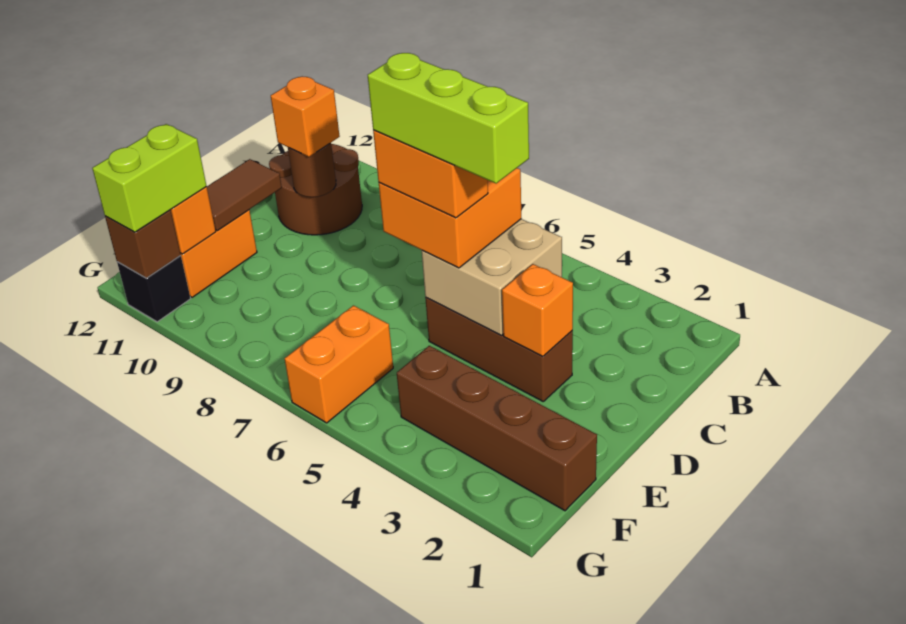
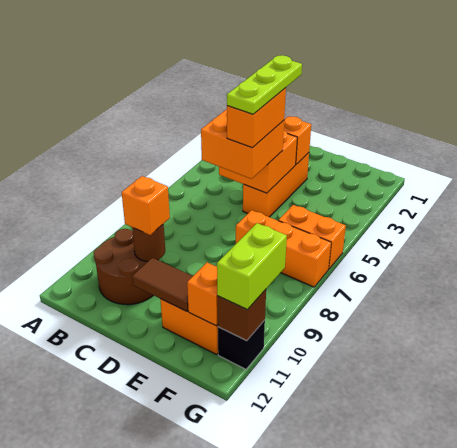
tan 2x2 brick [422,219,562,335] -> orange 2x2 brick [219,131,297,193]
brown 1x3 brick [425,298,573,401] -> orange 1x3 brick [243,153,309,217]
lime 1x3 brick [368,53,529,183] -> lime 1x3 plate [227,55,302,114]
none -> orange 1x3 brick [236,210,331,287]
brown 1x4 brick [397,346,597,511] -> none
lime 1x2 brick [92,124,206,232] -> lime 1x2 brick turned to [217,223,287,309]

